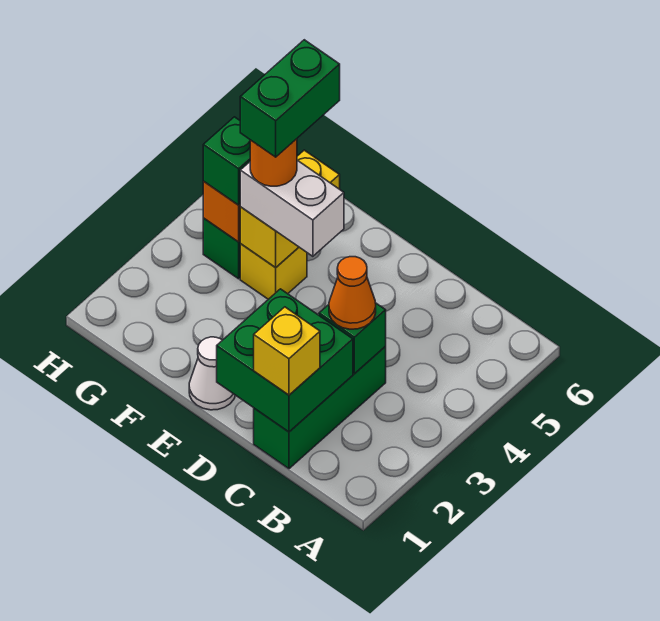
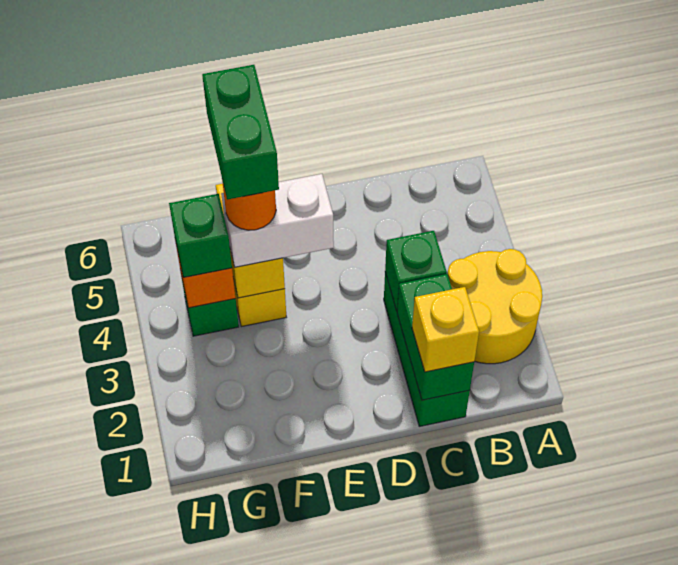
none -> yellow 2x2 round brick [448,249,542,364]
green 2x2 brick [217,289,353,432] -> green 1x2 brick [397,274,474,400]
orange 1x1 cone [329,257,376,329] -> none
white 1x1 cone [189,337,235,410] -> none

